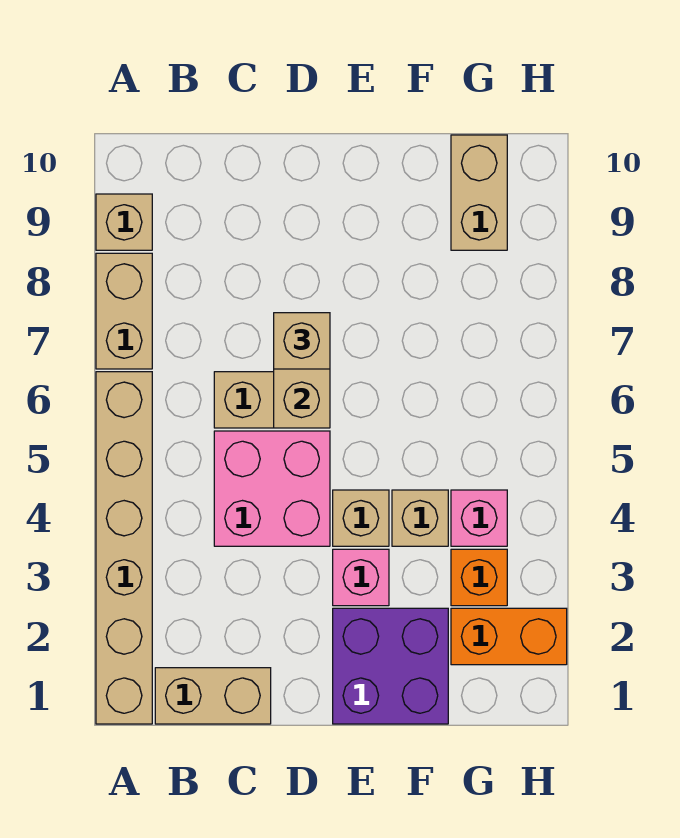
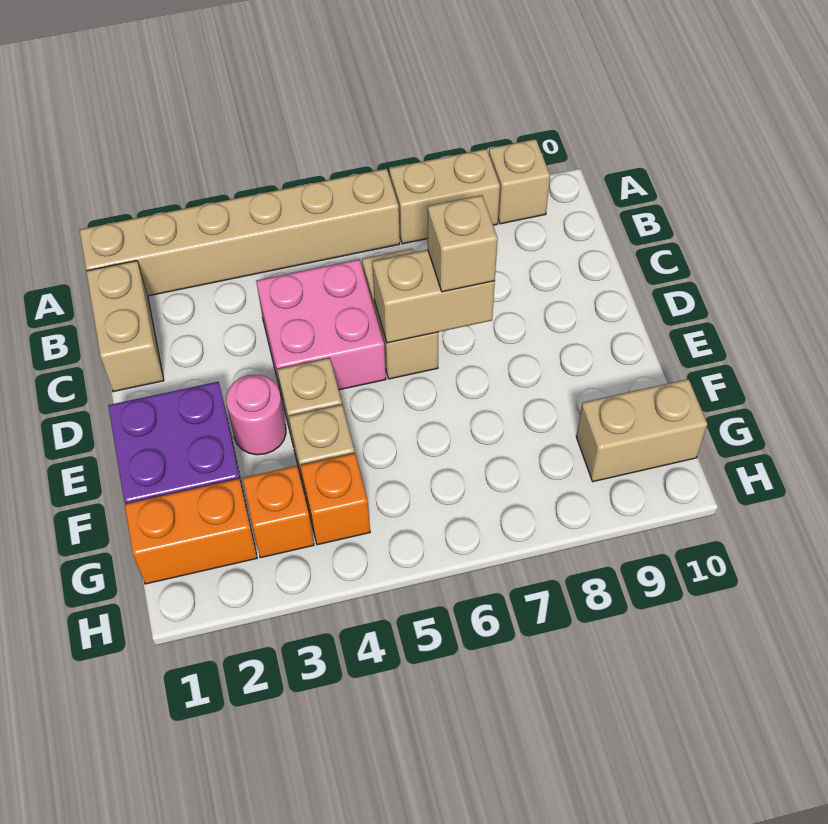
pink 1x1 brick [333,549,389,606] -> pink 1x1 round brick [226,375,286,455]
orange 1x2 brick [451,608,567,665] -> orange 1x2 brick turned to [125,478,257,584]
pink 1x1 brick [451,490,507,546] -> orange 1x1 brick [300,453,370,545]

